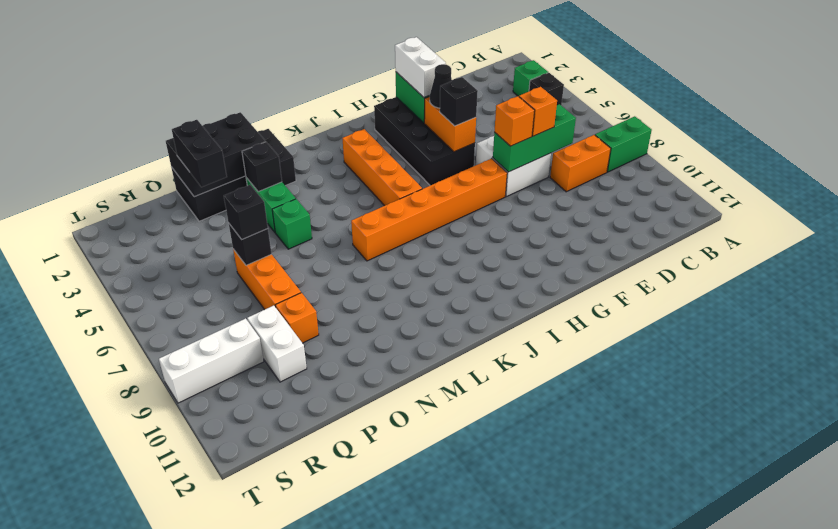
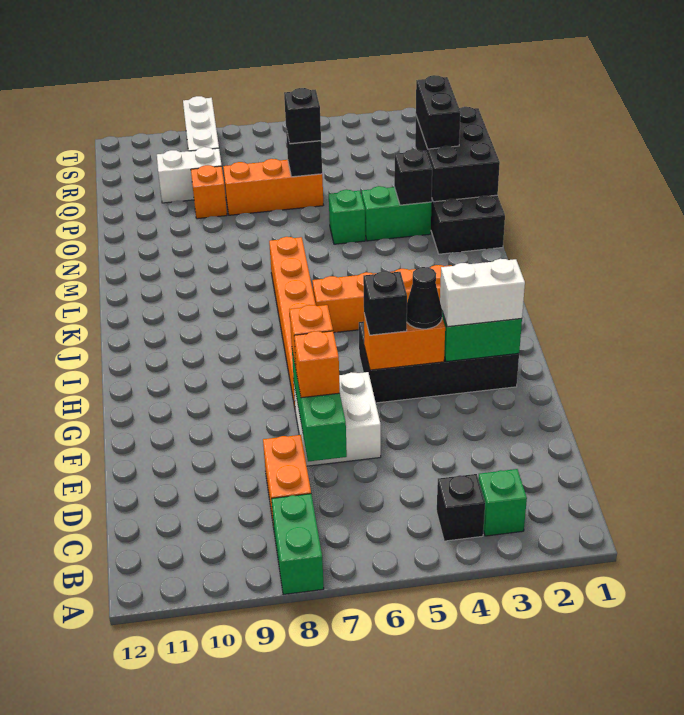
black 1x2 brick [172,120,227,187] -> black 1x2 brick turned to [416,75,461,149]

